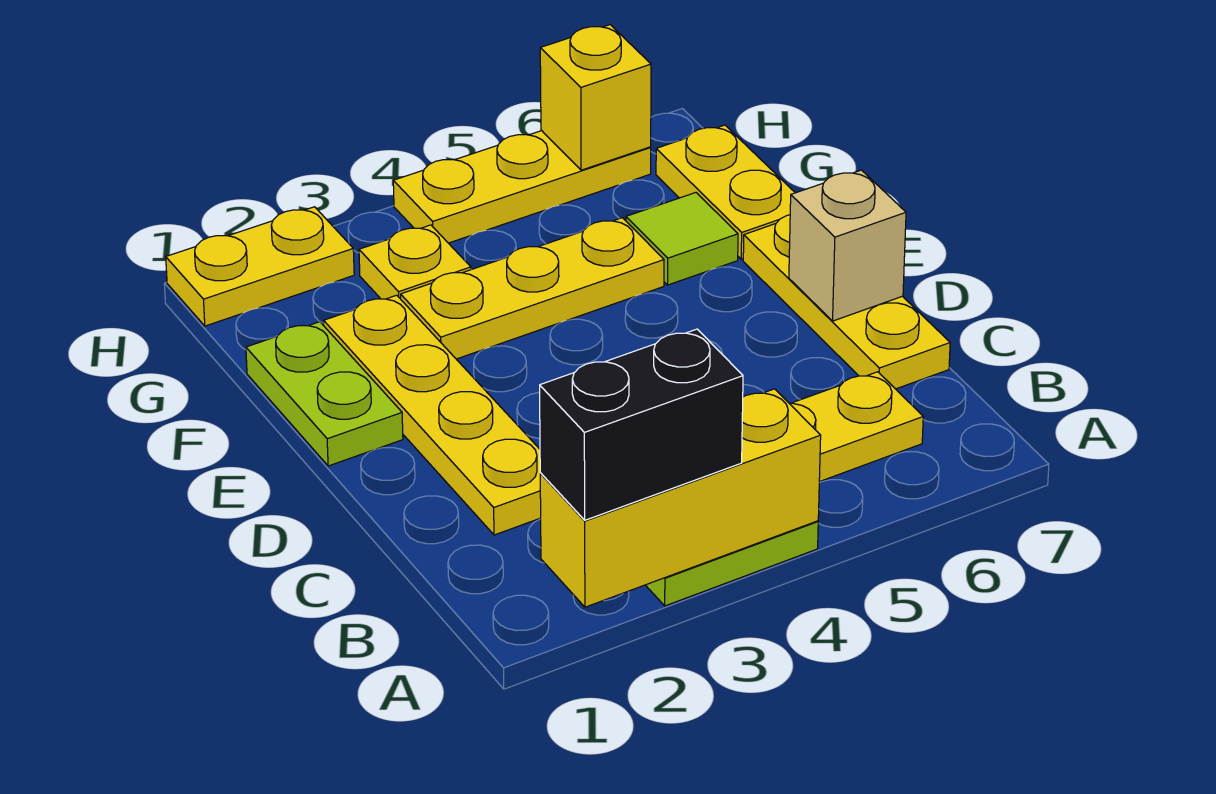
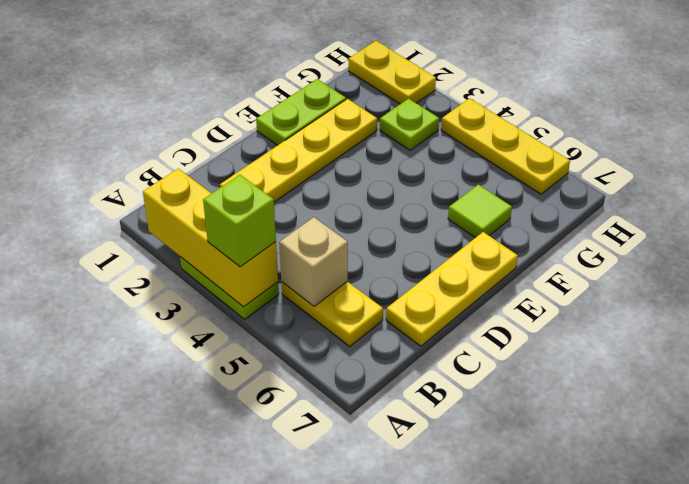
black 1x2 brick [540,329,743,520] -> none
none -> lime 1x1 brick [203,175,276,267]
tan 1x1 brick [789,170,906,321] -> tan 1x1 brick moved to [279,217,348,306]
yellow 1x3 plate [401,218,664,359] -> none
yellow 1x2 plate [656,125,795,259] -> none
yellow 1x1 plate [359,225,471,299] -> lime 1x1 plate [380,99,439,150]
yellow 1x1 brick [540,25,651,170] -> none

